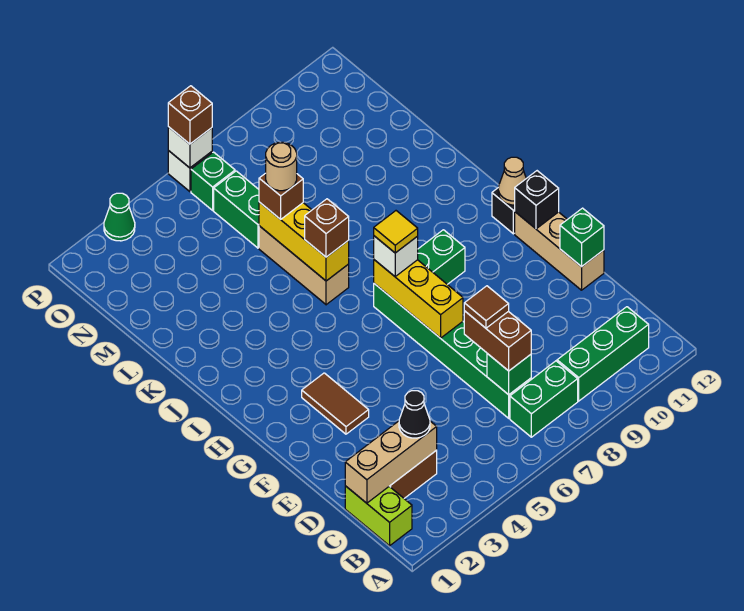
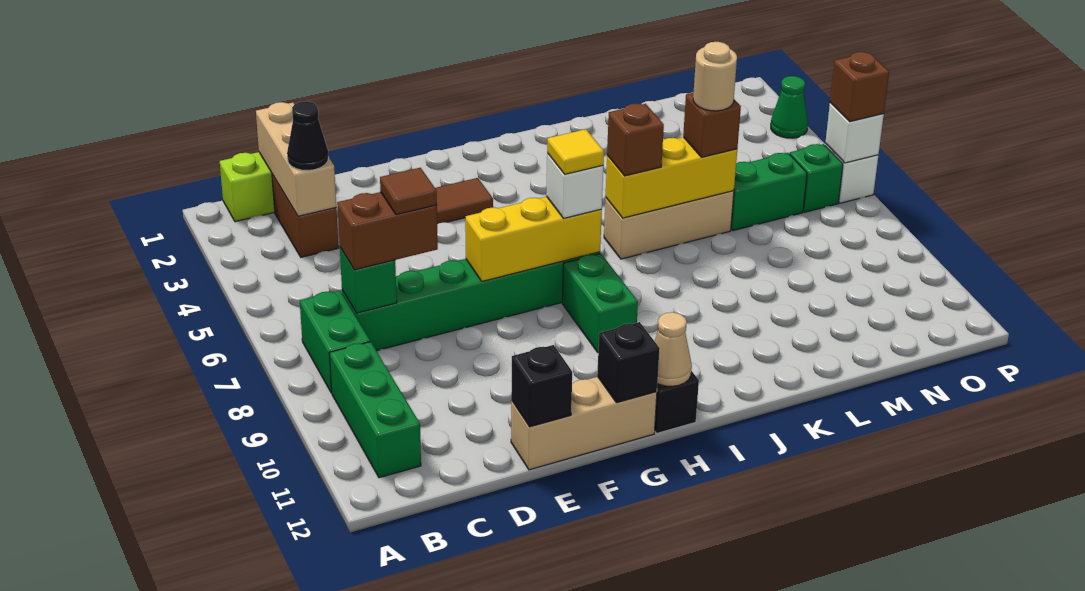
green 1x1 brick [560,208,604,267] -> black 1x1 brick [511,345,572,427]

